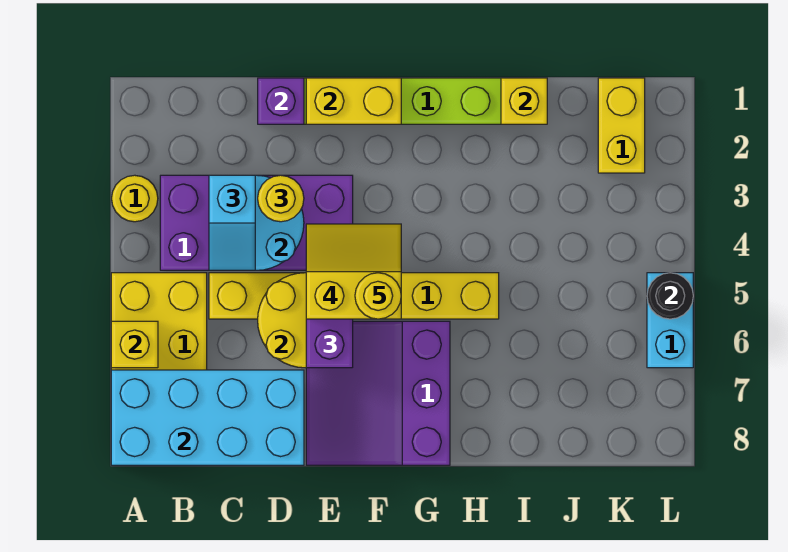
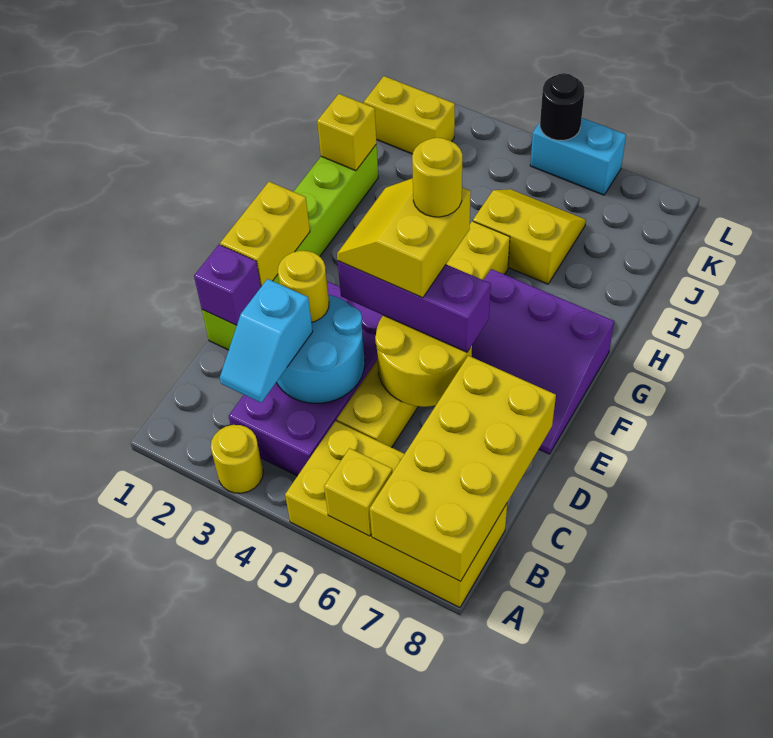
cyan 2x4 brick [111,370,304,465] -> yellow 2x4 brick [370,356,556,581]
cyan 1x2 slope [209,175,255,270] -> cyan 1x2 slope turned to [220,279,313,403]
none -> yellow 2x2 slope [473,189,586,284]

